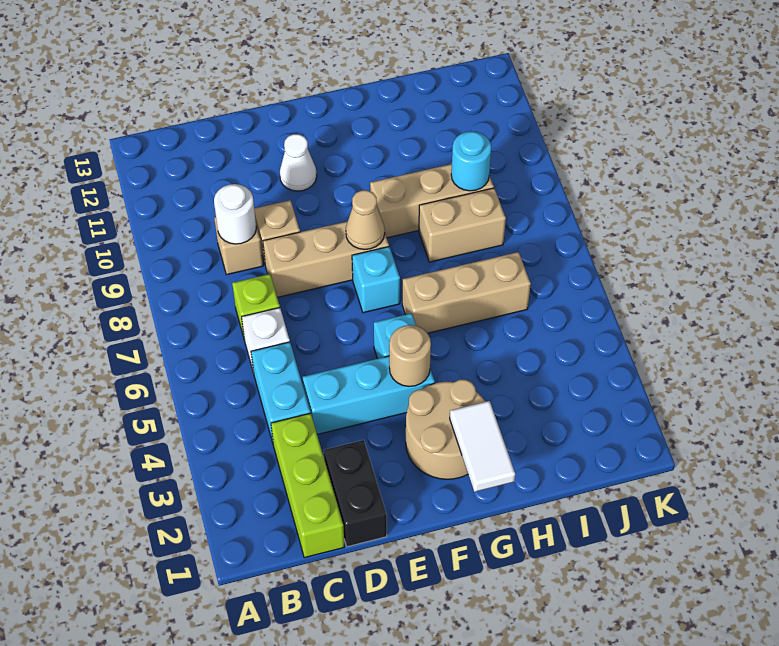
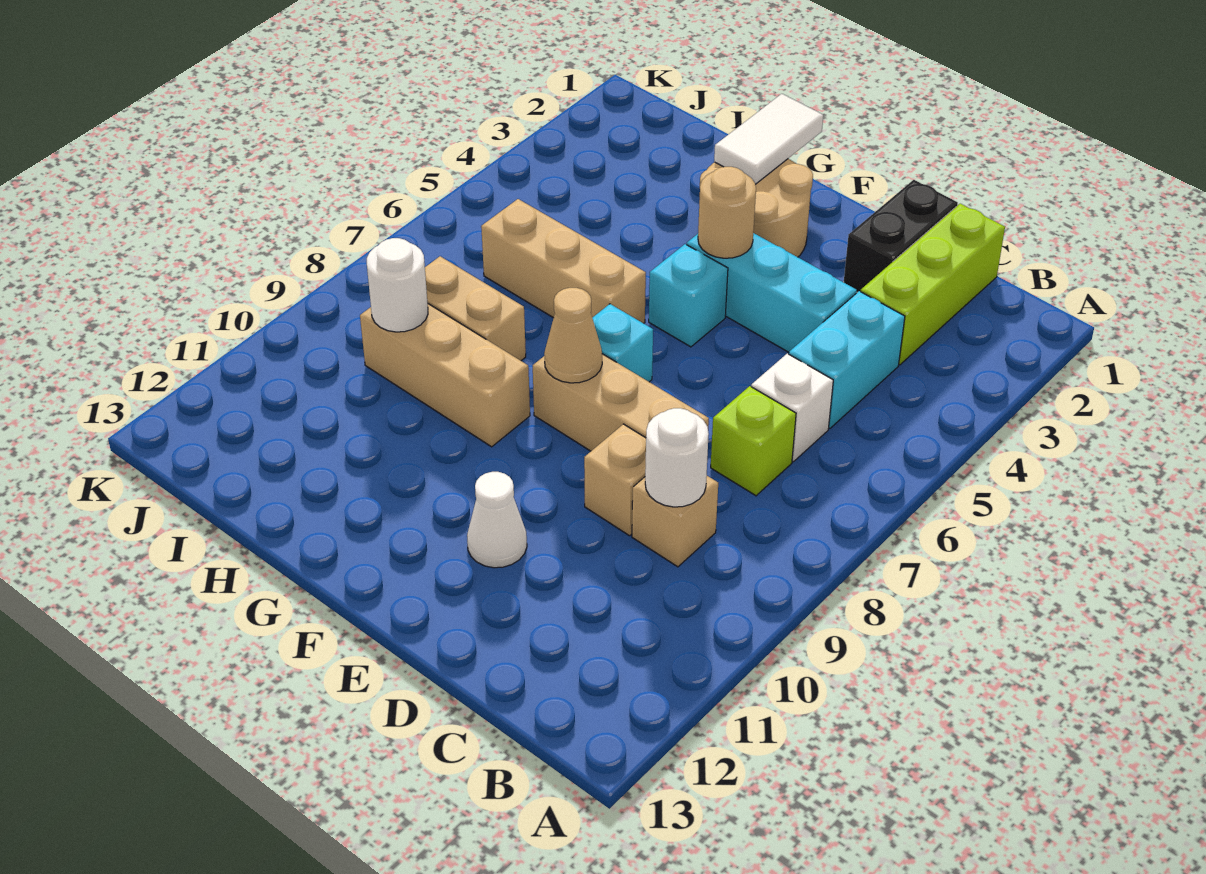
cyan 1x1 round brick [451,131,491,191] -> white 1x1 round brick [367,238,428,332]

